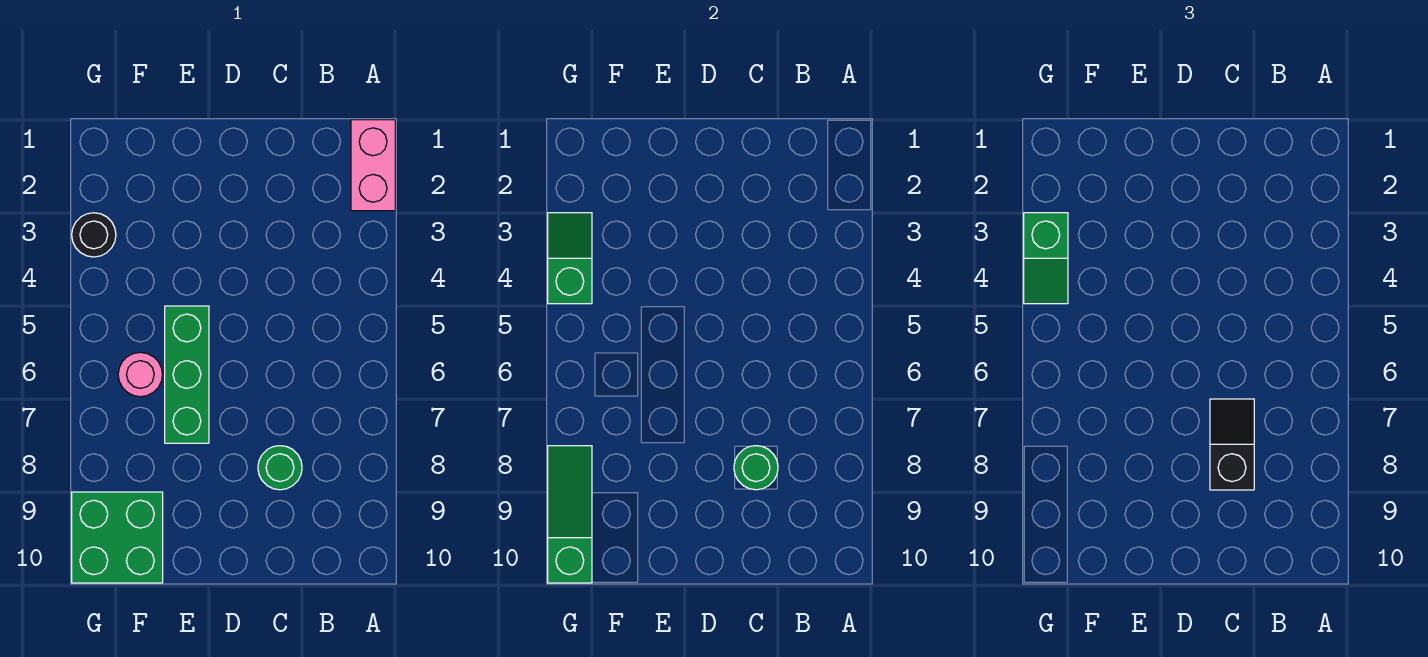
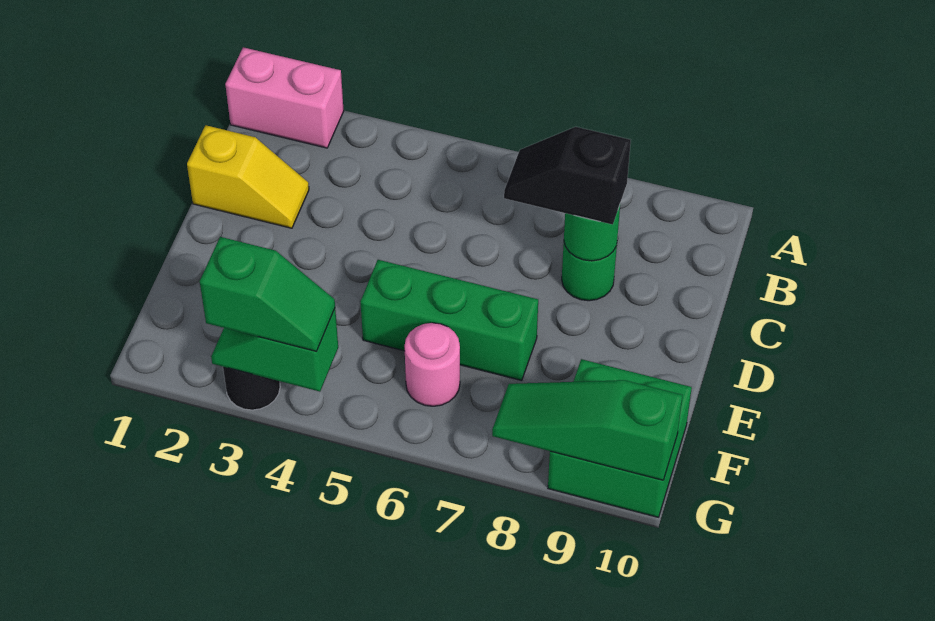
none -> yellow 1x2 slope [187,125,309,228]

